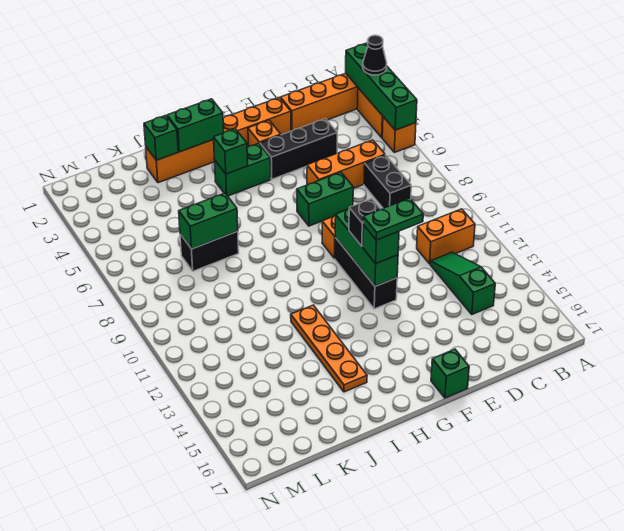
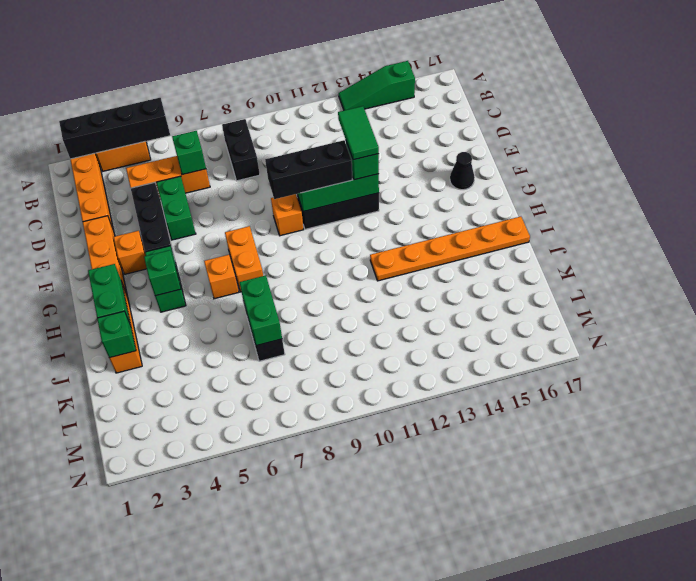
green 1x4 brick [346,43,417,130] -> black 1x4 brick [59,98,170,159]
black 1x1 cone [363,35,387,75] -> black 1x1 cone moved to [450,152,475,190]
orange 1x1 brick [382,117,416,153] -> orange 1x1 brick moved to [204,255,239,299]
orange 1x2 brick [417,209,475,264] -> orange 1x2 brick moved to [225,226,263,292]
orange 1x3 brick [307,140,385,188] -> orange 1x3 brick turned to [126,156,210,197]
black 1x2 brick [364,155,411,208] -> black 1x2 brick turned to [222,119,260,181]
green 1x3 slope [430,252,495,314] -> green 1x3 slope moved to [339,61,415,110]
green 1x2 brick [297,172,353,226] -> green 1x2 brick moved to [157,176,196,240]
green 1x2 plate [363,198,423,240] -> green 1x2 tile [338,106,379,160]
black 1x1 brick [349,199,380,246] -> black 1x3 brick [265,140,352,199]
green 1x1 brick [431,349,469,398] -> green 1x1 brick moved to [172,131,206,175]
orange 1x4 plate [291,305,367,392] -> orange 1x6 plate [370,217,530,281]

